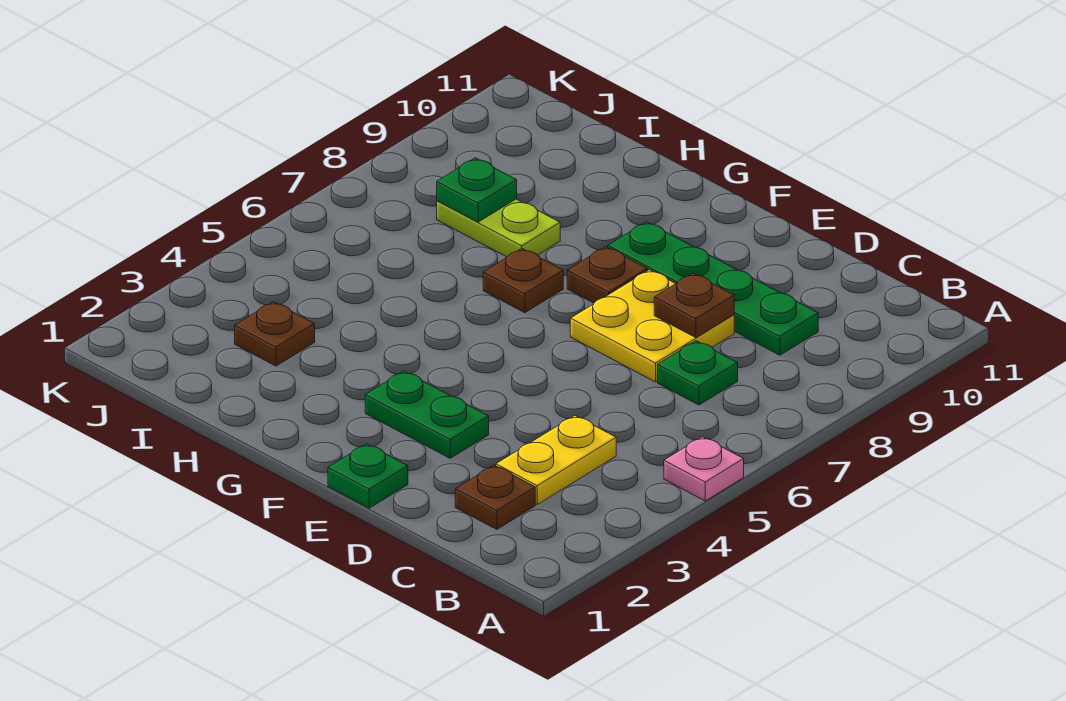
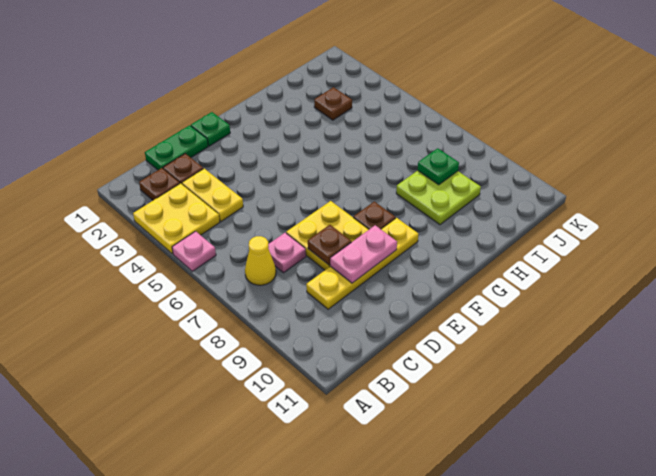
none -> yellow 2x2 plate [133,183,220,254]
none -> yellow 1x1 cone [245,236,276,285]
green 1x1 plate [658,341,738,405] -> pink 1x1 plate [268,233,306,273]
green 1x4 plate [608,222,818,355] -> yellow 1x4 plate [306,218,418,309]
none -> pink 1x2 plate [330,225,397,283]
green 1x2 plate [365,371,489,458] -> green 1x2 plate moved to [145,125,208,170]
brown 1x1 plate [483,249,563,313] -> brown 1x1 plate moved to [139,168,180,200]
lime 1x2 plate [437,199,560,257] -> lime 2x2 plate [396,171,481,225]

